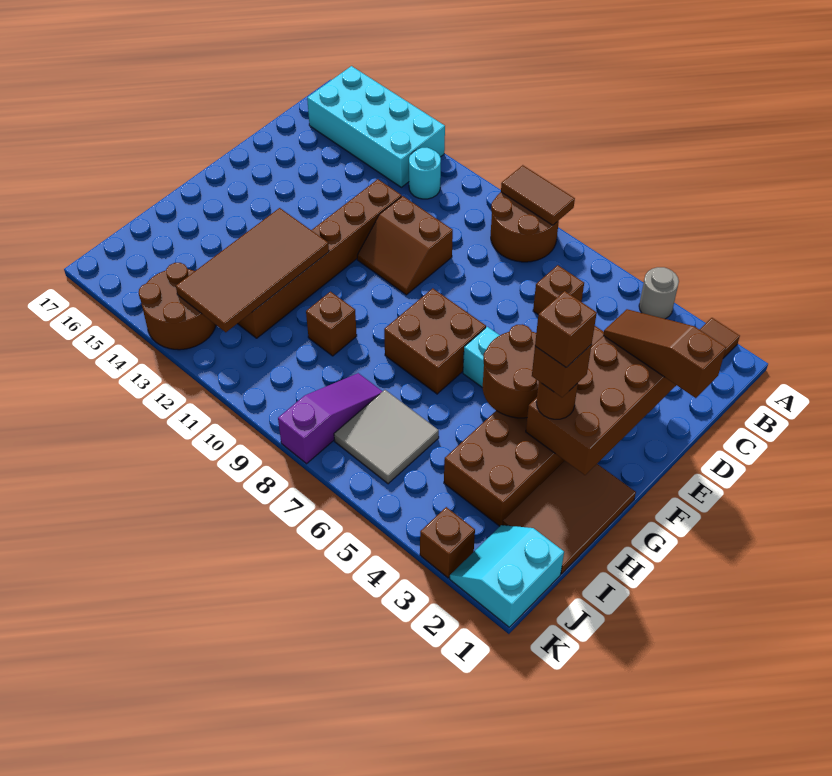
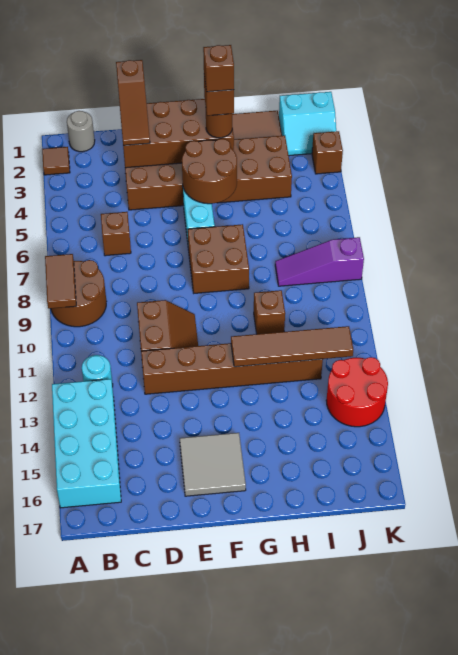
grey 1x1 round brick [639,267,679,319] -> grey 1x1 round brick moved to [67,111,95,152]
brown 2x4 tile [176,208,329,332] -> brown 1x4 tile [231,326,353,367]
grey 2x2 tile [334,390,439,484] -> grey 2x2 tile moved to [180,433,246,496]
brown 2x2 round brick [139,263,216,350] -> red 2x2 round brick [326,357,388,427]

